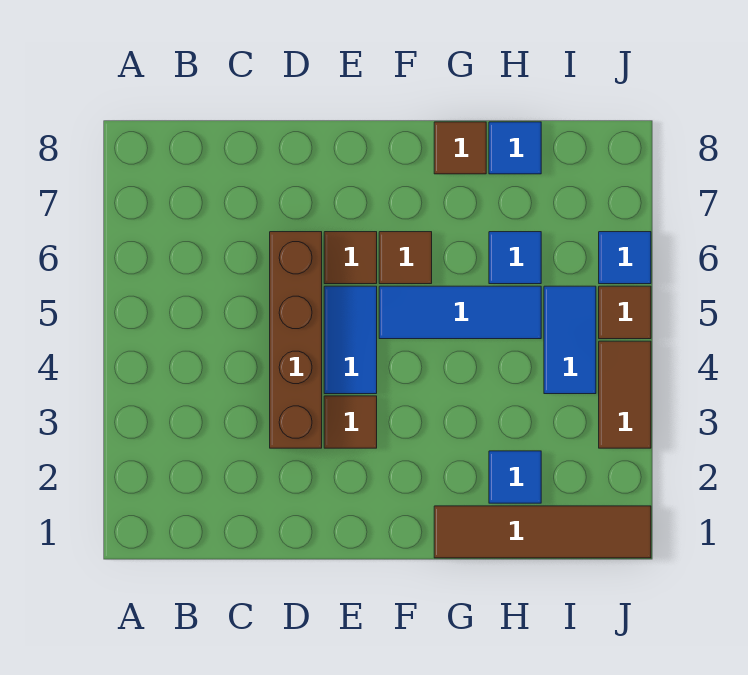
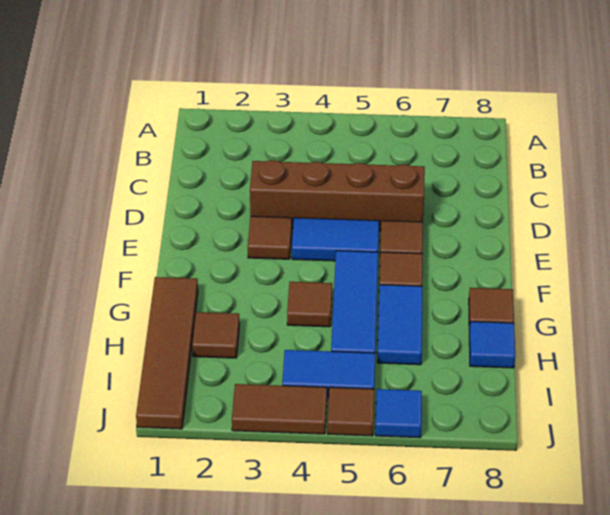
none -> brown 1x1 tile [287,282,332,327]
blue 1x1 tile [489,451,541,503] -> brown 1x1 tile [192,312,240,358]
blue 1x1 tile [489,232,541,284] -> blue 1x2 tile [377,285,422,365]

